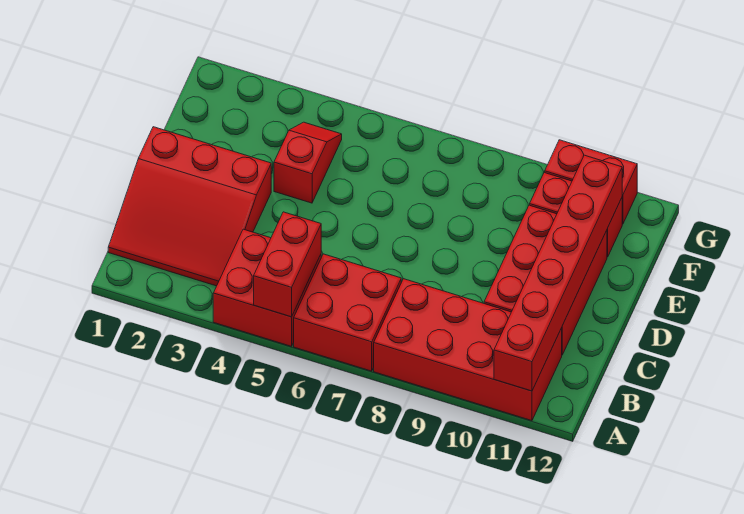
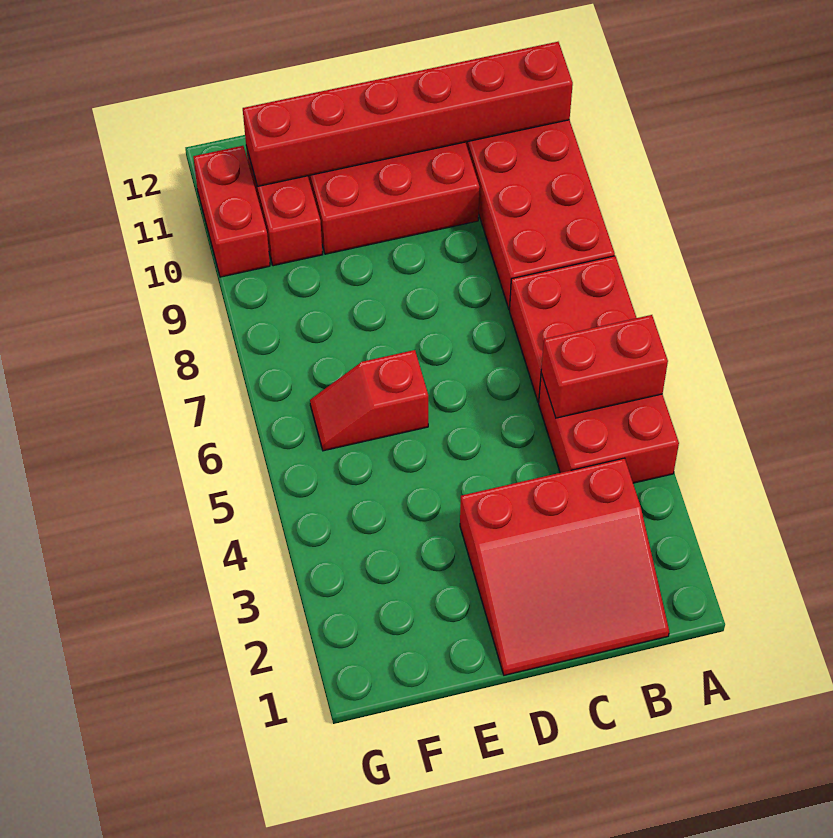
red 3x3 slope [108,127,271,286] -> red 3x3 slope turned to [460,458,669,675]
red 1x2 slope [274,122,342,203] -> red 1x2 slope moved to [310,350,428,451]

